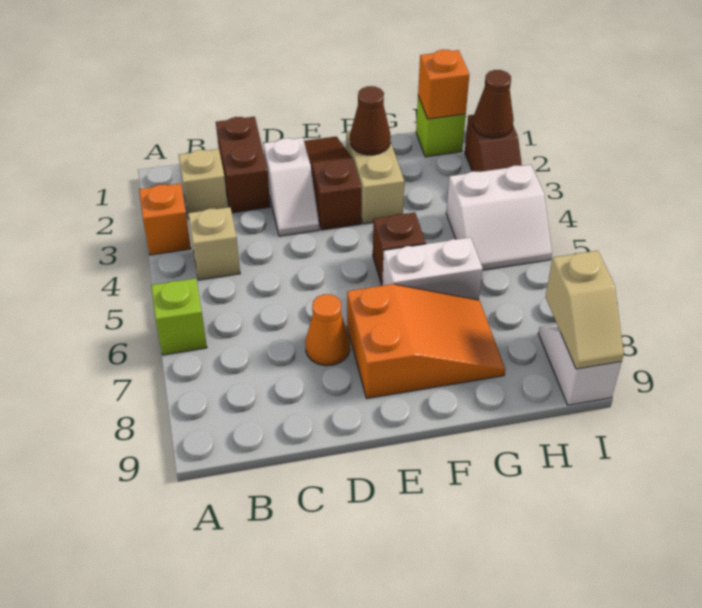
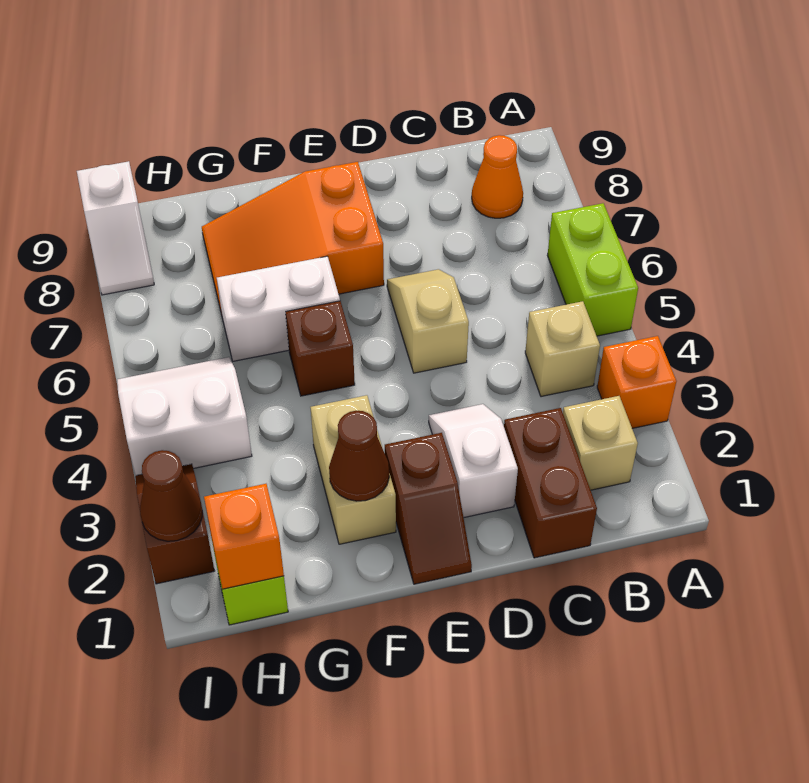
lime 1x1 brick [151,278,207,355] -> lime 1x2 brick [547,203,638,336]
orange 1x1 cone [305,294,350,366] -> orange 1x1 cone moved to [472,135,523,218]
brown 1x3 slope [304,136,361,230] -> brown 1x2 slope [385,433,472,584]
tan 1x2 slope [545,250,624,369] -> tan 1x2 slope moved to [387,269,469,373]

